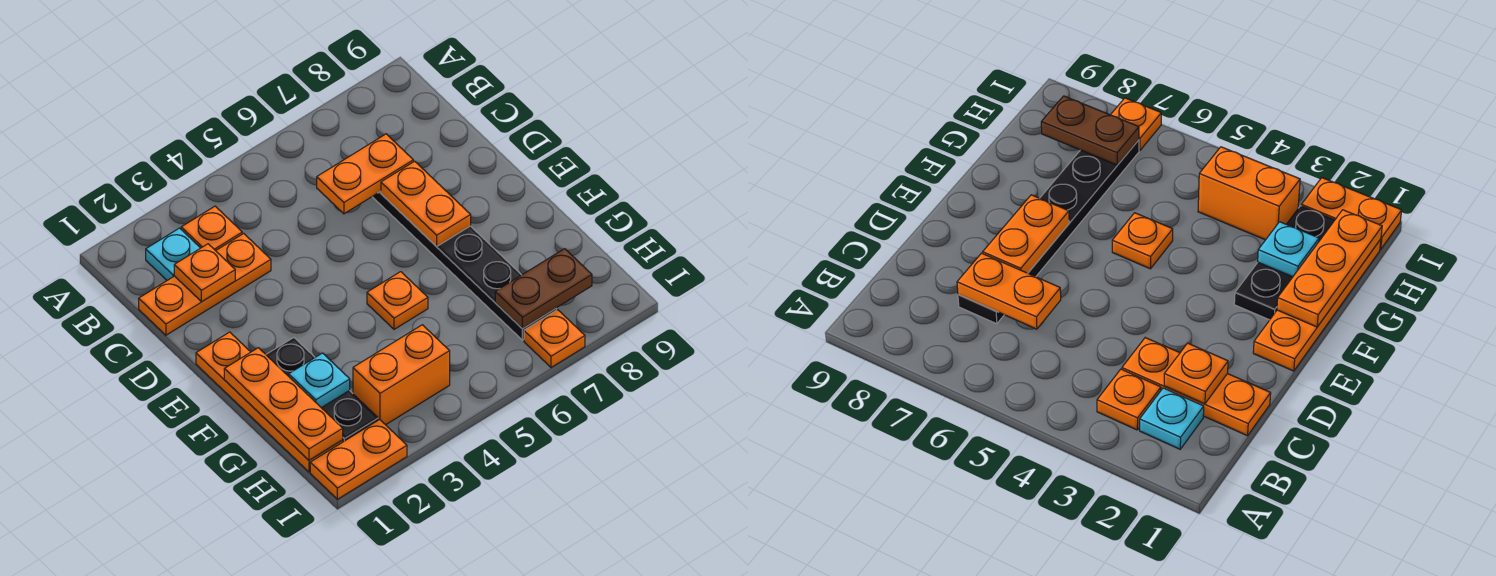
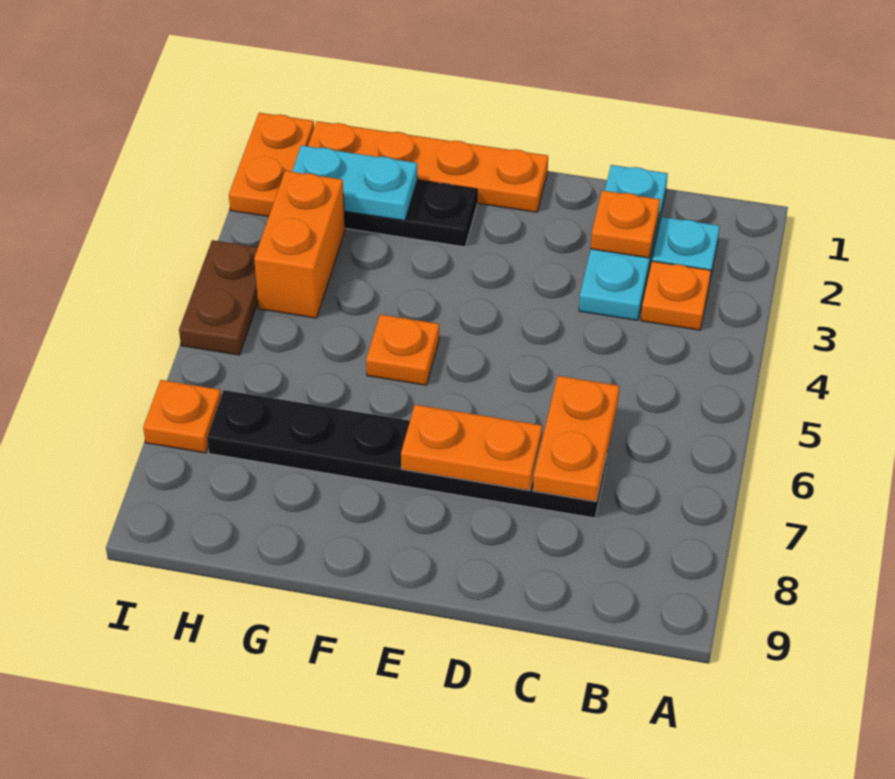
orange 1x3 plate [139,233,271,335] -> cyan 1x3 plate [579,165,668,320]
orange 1x3 plate [224,348,343,460] -> none
cyan 1x1 plate [289,353,350,408] -> cyan 1x2 plate [292,145,418,221]
brown 1x2 plate [495,249,592,329] -> brown 1x2 plate moved to [179,240,258,355]

